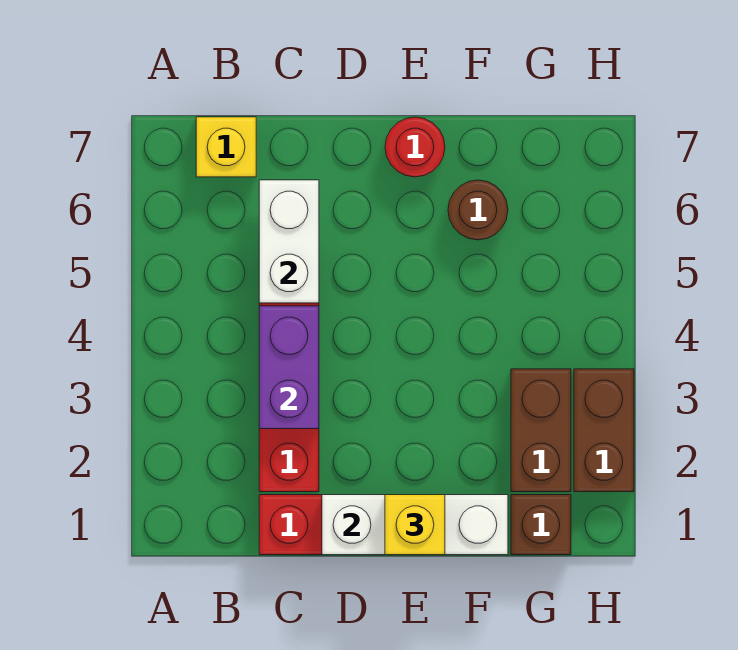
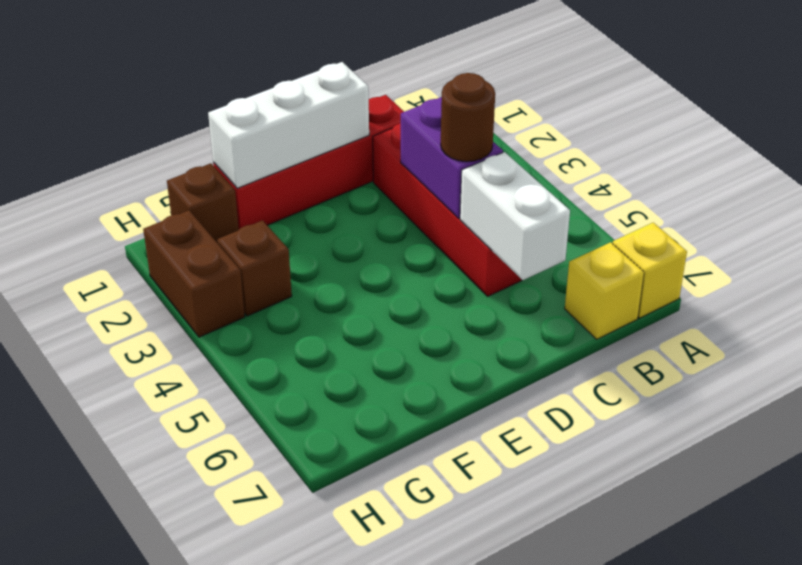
yellow 1x1 brick [385,495,445,555] -> yellow 1x1 brick moved to [613,223,687,318]
red 1x1 round brick [385,117,445,177] -> none
brown 1x1 round brick [448,180,508,240] -> brown 1x1 round brick moved to [441,73,495,162]
brown 1x2 brick [511,369,571,492] -> brown 1x1 brick [217,221,292,316]

